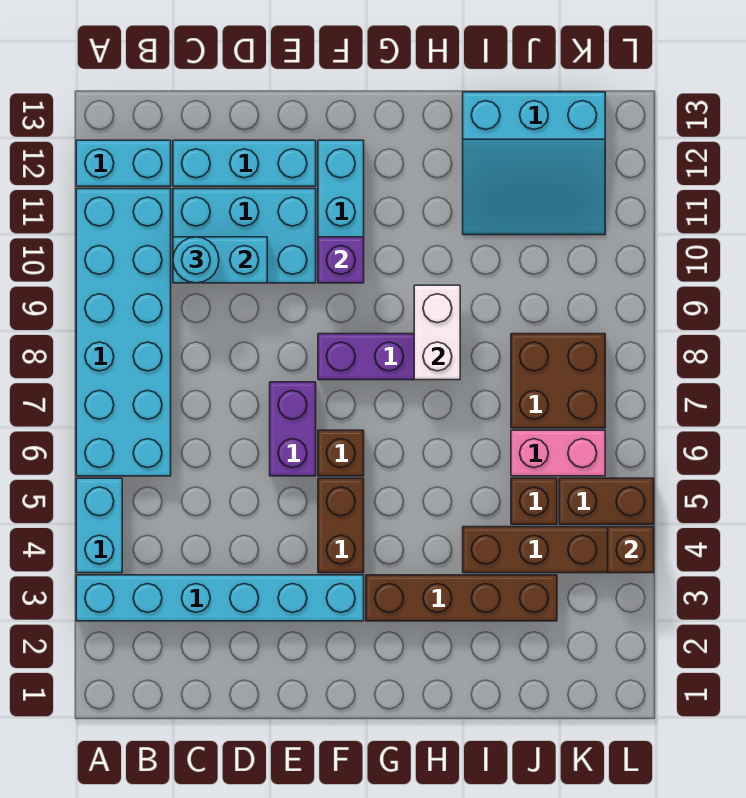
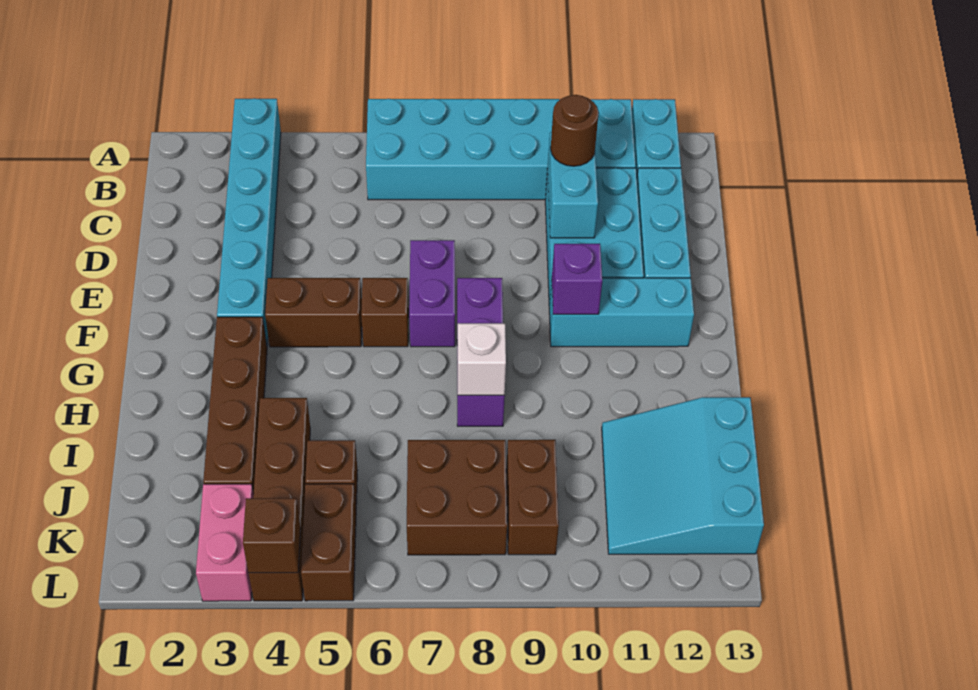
cyan 1x2 brick [76,478,122,573] -> none
cyan 1x1 round brick [173,237,219,283] -> brown 1x1 round brick [551,95,599,166]
purple 1x2 brick [270,382,316,476] -> purple 1x2 brick turned to [409,240,455,347]
white 1x2 brick [414,285,460,380] -> white 1x1 brick [457,323,506,395]
pink 1x2 brick [511,430,605,476] -> pink 1x2 brick moved to [196,484,254,601]
none -> brown 1x2 brick [506,440,559,555]

